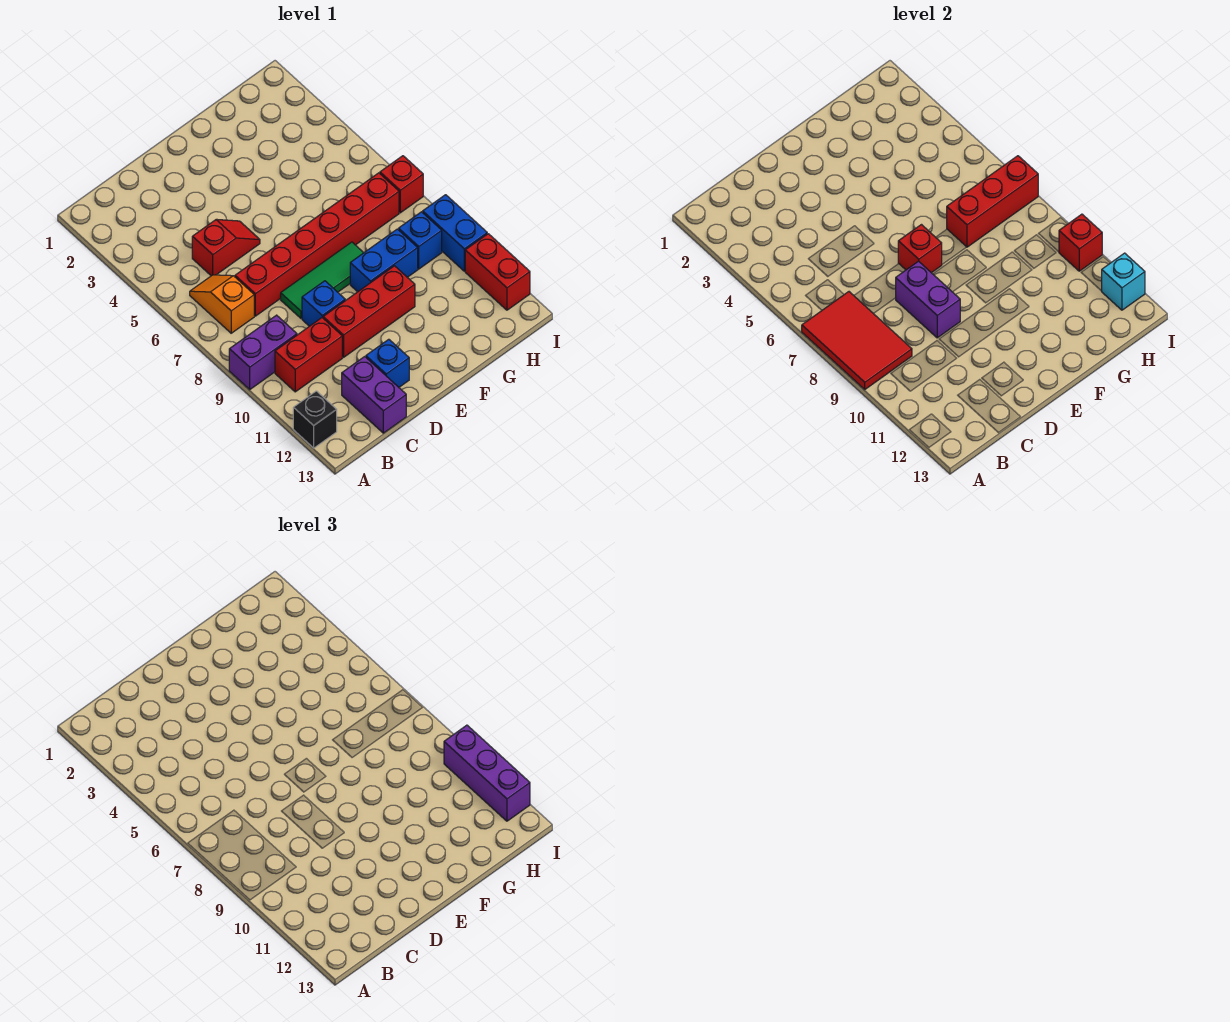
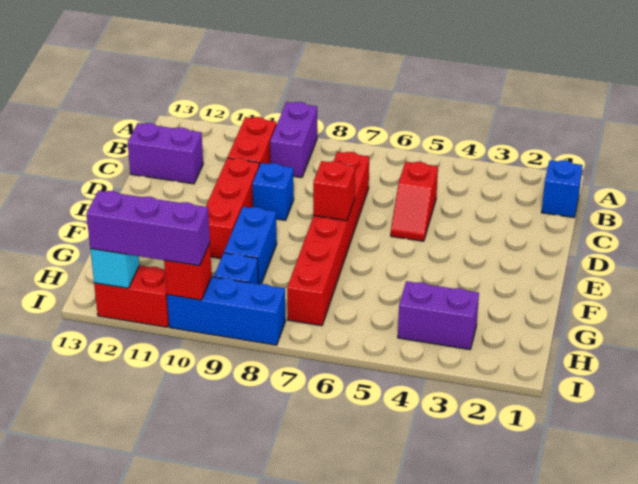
red 2x3 tile [802,292,912,389] -> none
black 1x1 brick [293,391,337,448] -> none
orange 1x2 slope [190,275,254,333] -> none
green 1x3 tile [281,242,364,318] -> none
purple 1x2 brick [896,261,960,338] -> purple 1x2 brick moved to [398,281,479,350]
blue 1x1 brick [366,339,409,387] -> blue 1x1 brick moved to [542,160,583,218]
red 1x3 brick [947,156,1038,247] -> none
red 1x1 brick [380,156,423,213] -> none
blue 1x2 brick [423,195,487,271] -> blue 1x3 brick [167,277,286,345]

